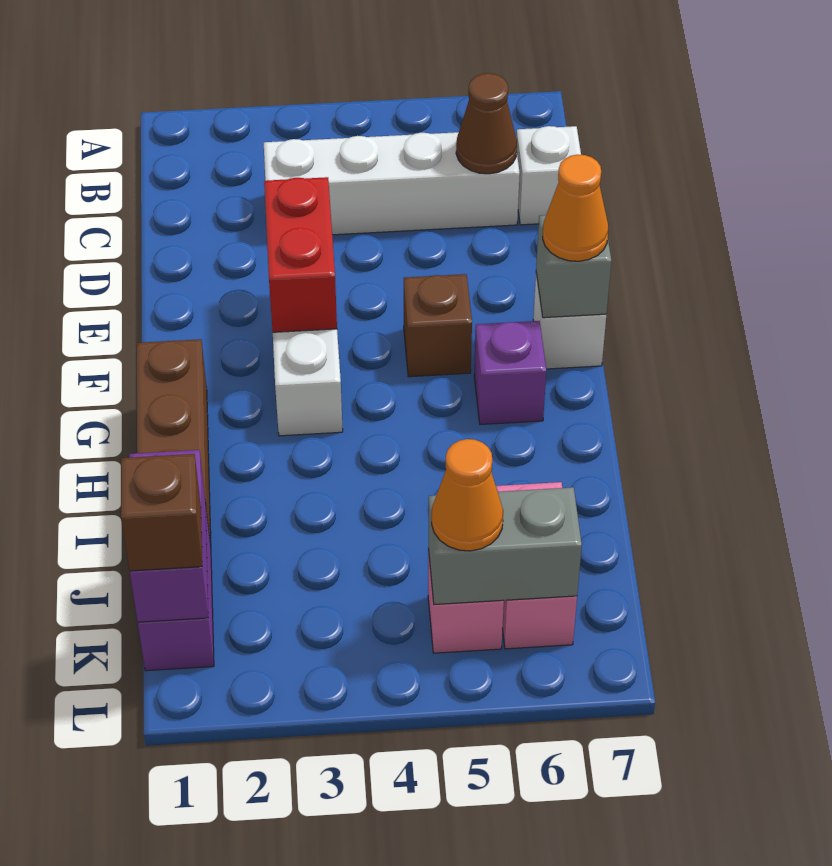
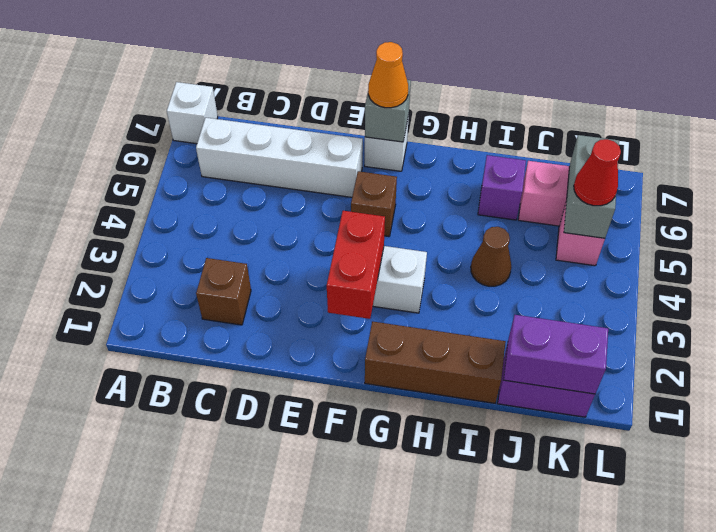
white 1x4 brick [264,132,520,235] -> white 1x4 brick turned to [196,118,363,197]
brown 1x1 cone [456,73,517,174] -> brown 1x1 cone moved to [471,227,511,286]
white 1x1 brick [516,126,581,225] -> white 1x1 brick moved to [167,82,218,144]
red 1x2 brick [264,177,337,332] -> red 1x2 brick turned to [327,211,385,319]
purple 1x1 brick [474,321,546,424] -> purple 1x1 brick moved to [478,155,526,220]
brown 1x1 brick [121,454,202,571] -> brown 1x1 brick moved to [196,258,251,325]
orange 1x1 cone [432,439,503,551] -> red 1x1 cone [574,139,621,206]

